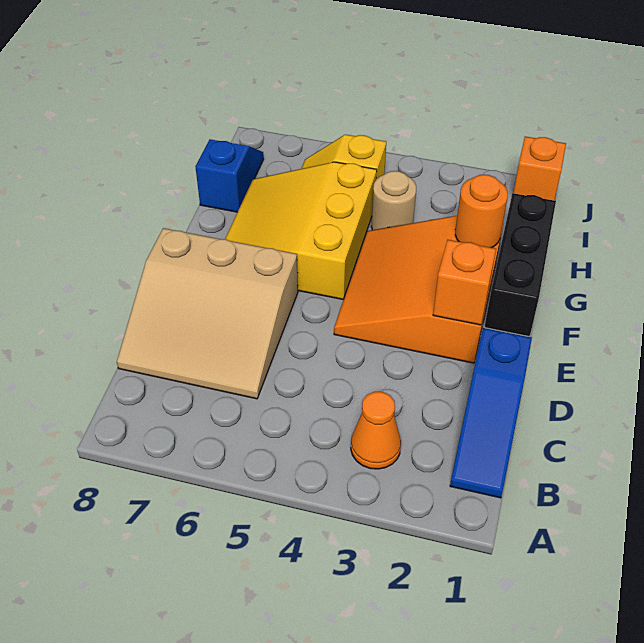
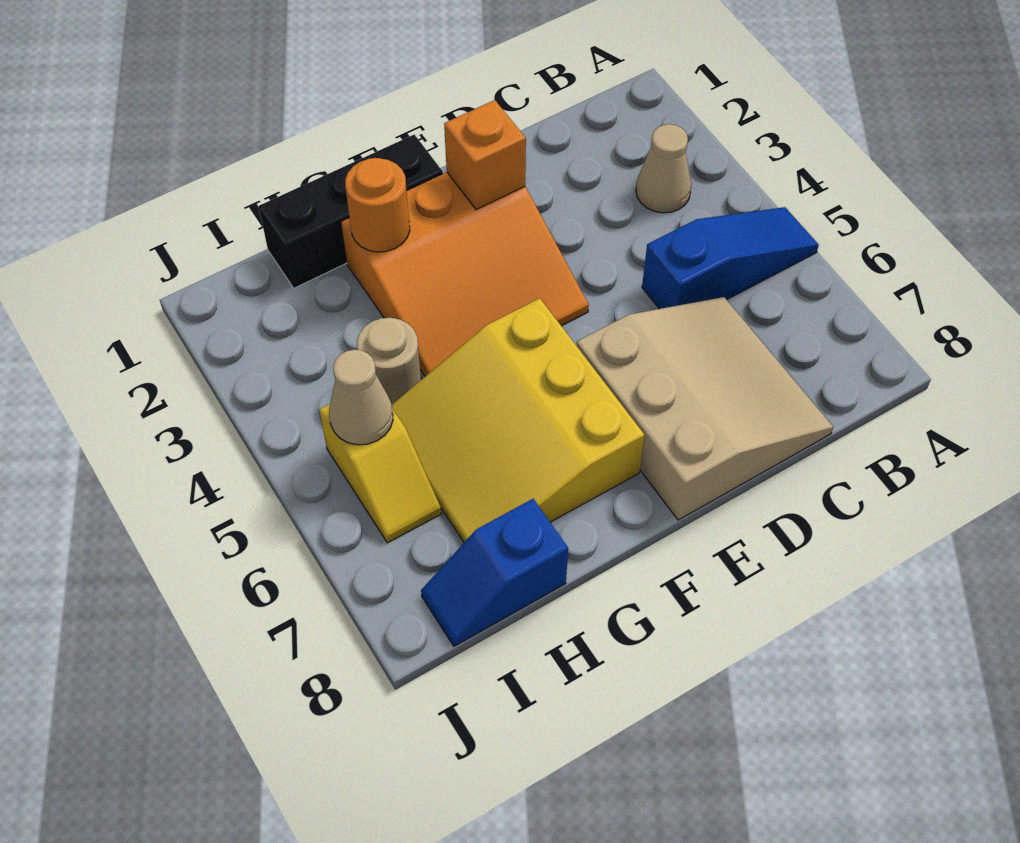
blue 1x3 slope [450,328,532,498] -> blue 1x3 slope moved to [642,207,819,309]
orange 1x1 cone [351,392,401,469] -> tan 1x1 cone [636,124,691,213]
yellow 3x3 slope [225,162,377,299] -> yellow 3x3 slope turned to [392,298,644,542]
none -> tan 1x1 cone [329,350,393,445]
orange 1x1 brick [513,137,566,200] -> none

